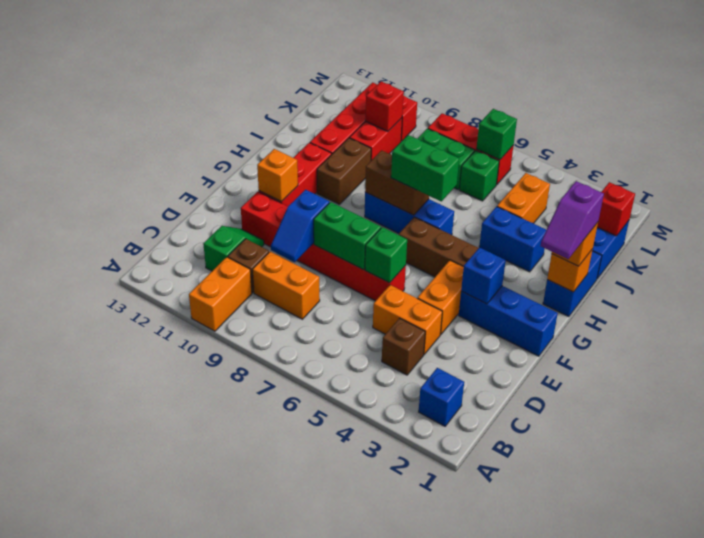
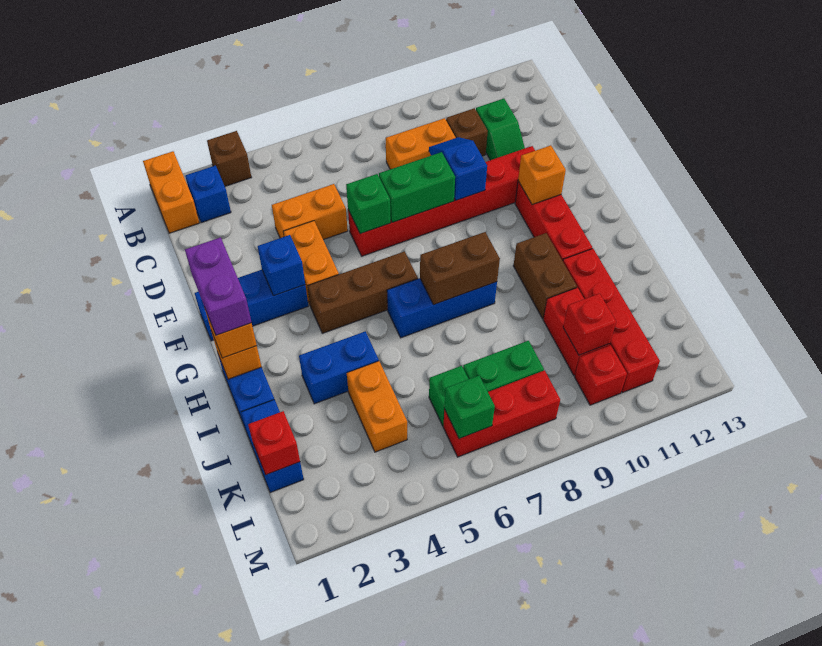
orange 1x2 brick [189,257,252,331] -> orange 1x2 brick moved to [143,151,199,233]
brown 1x1 brick [382,318,425,375] -> brown 1x1 brick moved to [207,131,251,186]
purple 1x2 slope [541,181,604,259] -> purple 1x2 brick [185,237,252,335]
green 1x2 brick [391,135,459,201] -> none

